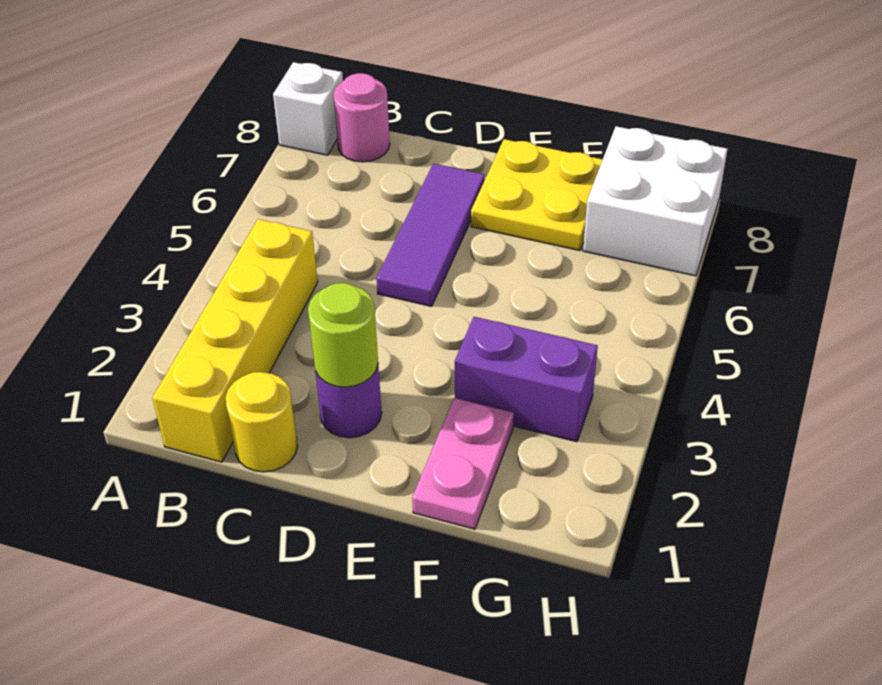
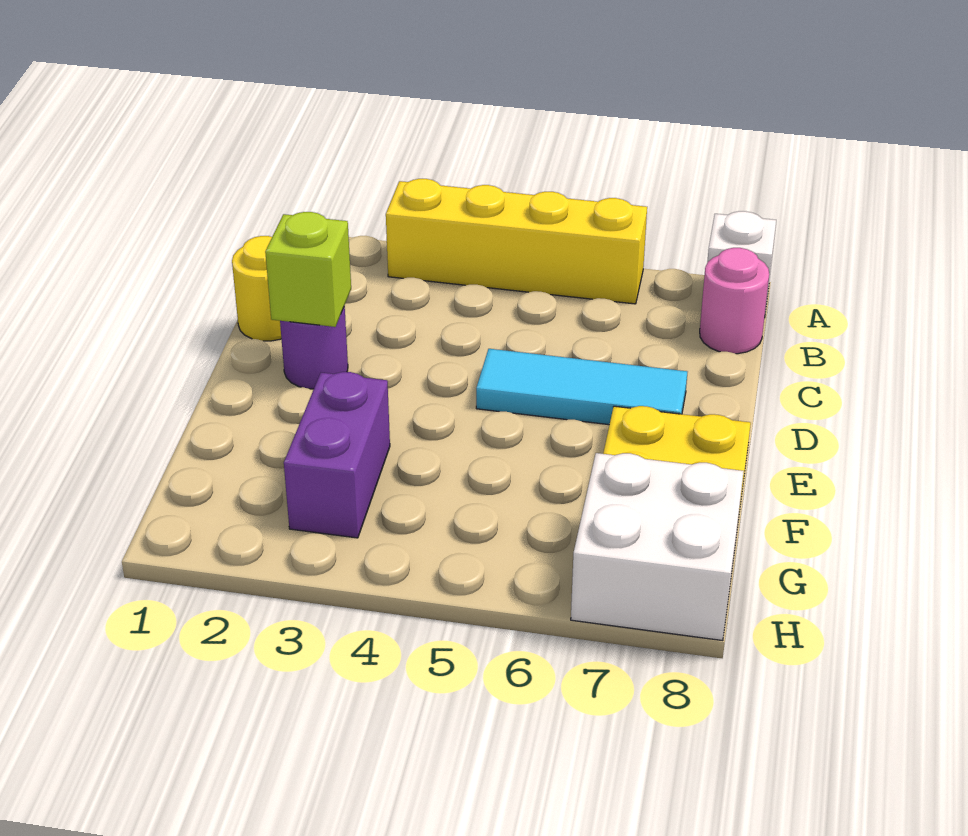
yellow 1x4 brick [152,219,318,462] -> yellow 1x4 brick moved to [386,179,647,304]
lime 1x1 round brick [308,283,378,387] -> lime 1x1 brick [265,212,351,327]
purple 1x3 tile [376,164,485,306] -> cyan 1x3 tile [476,349,687,425]
pink 1x2 plate [412,398,514,529] -> none

